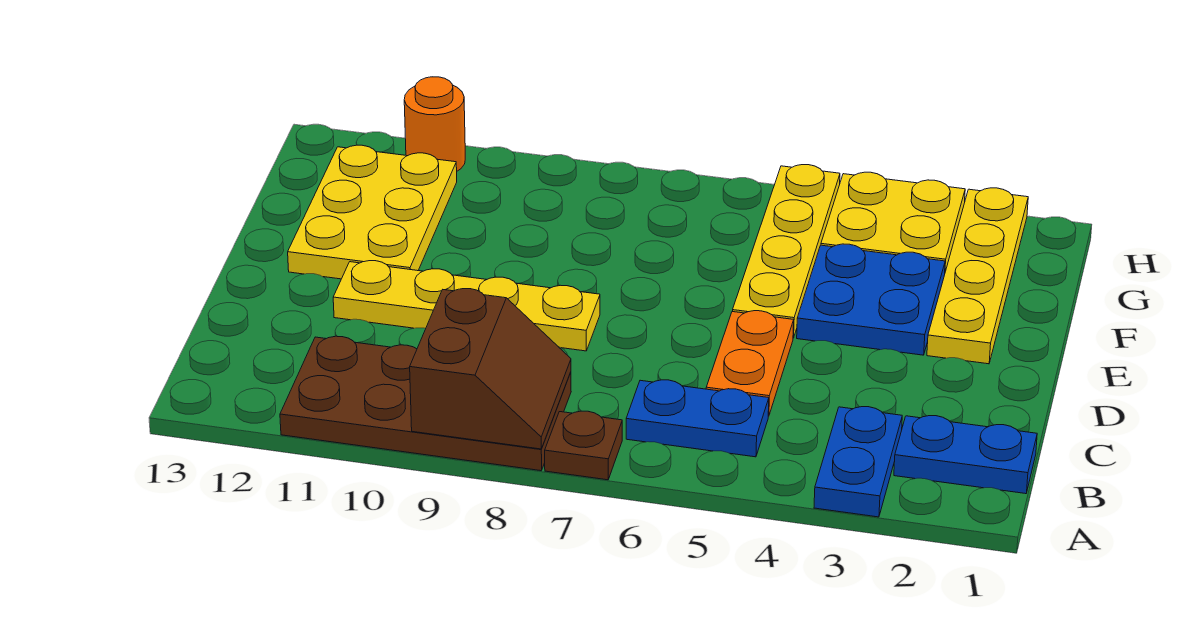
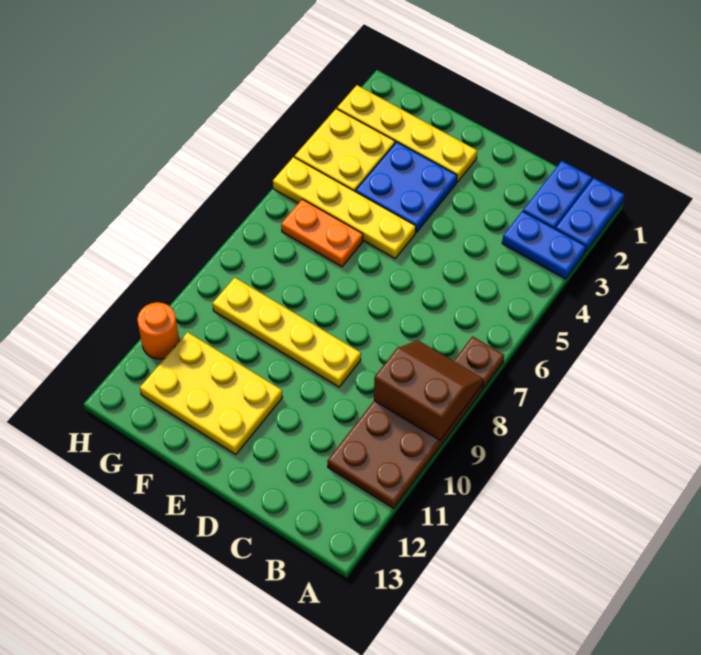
blue 1x2 plate [626,380,769,457] -> blue 1x2 plate moved to [556,178,625,252]
orange 1x2 plate [706,311,794,416] -> orange 1x2 plate moved to [281,199,363,267]
yellow 1x4 plate [333,261,600,351] -> yellow 1x4 plate turned to [212,278,361,387]

